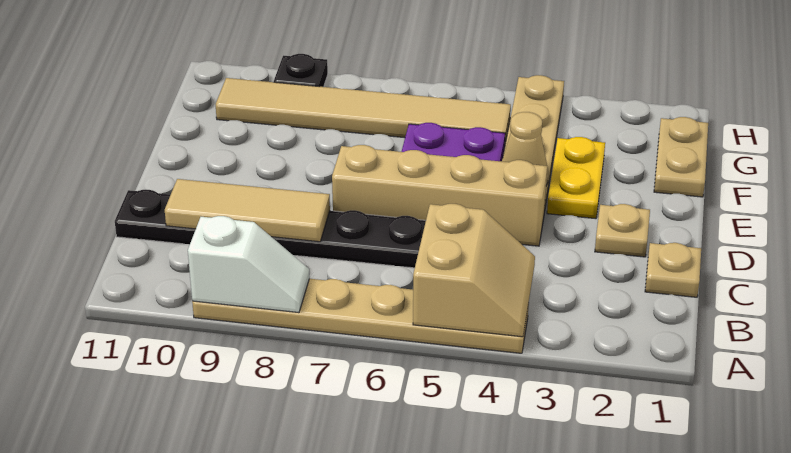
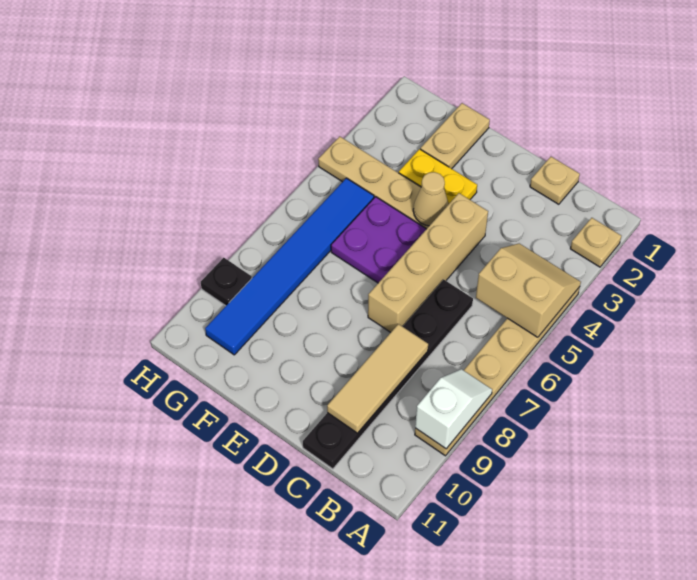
tan 1x1 plate [595,204,650,257] -> tan 1x1 plate moved to [570,218,621,267]
tan 1x2 plate [654,117,708,197] -> tan 1x2 plate turned to [420,103,490,169]
tan 1x6 tile [216,78,511,144] -> blue 1x6 tile [205,178,374,355]

